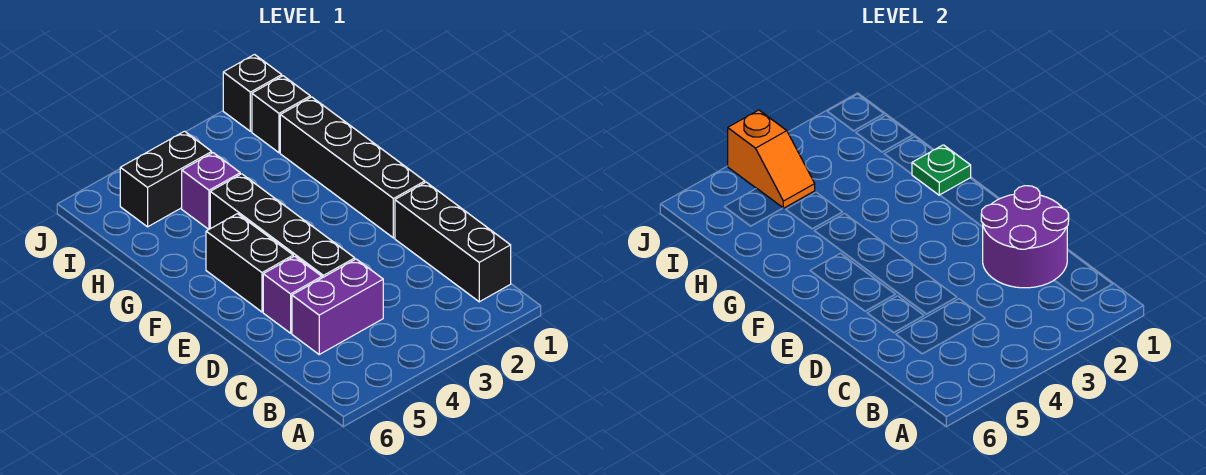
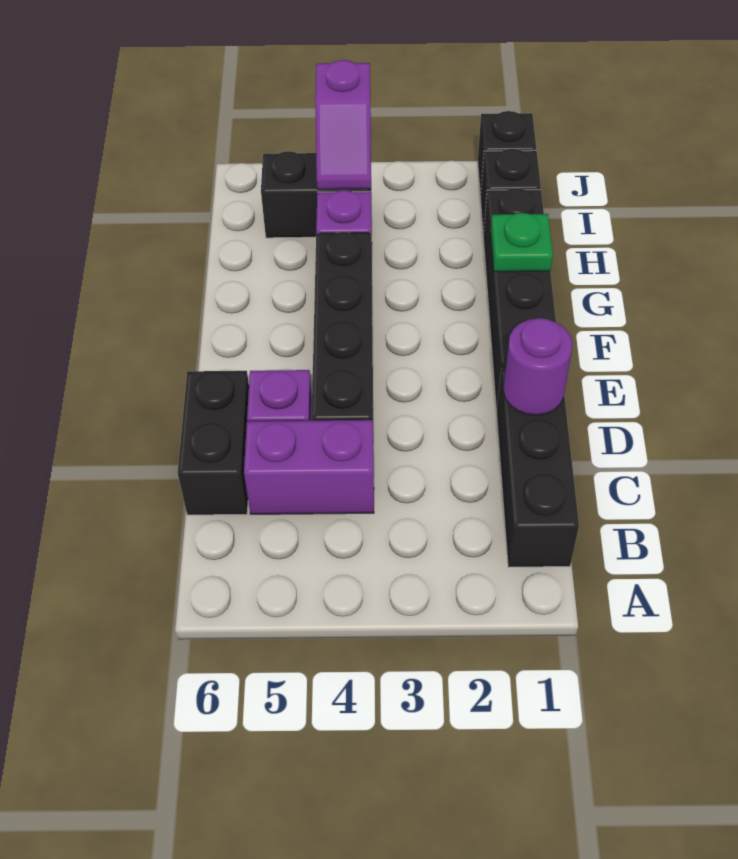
purple 2x2 round brick [981,186,1069,288] -> purple 1x1 round brick [503,318,573,415]
black 1x2 brick [206,214,293,312] -> black 1x2 brick moved to [178,371,249,515]
orange 1x2 slope [728,110,815,208] -> purple 1x2 slope [315,60,371,190]

